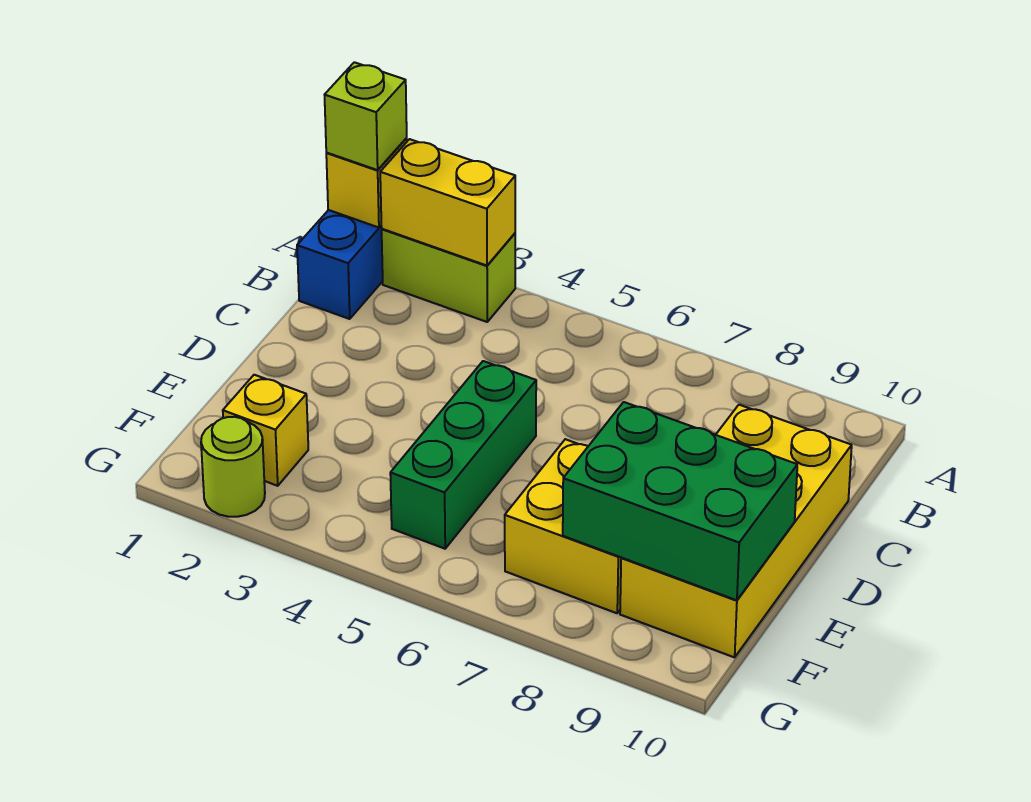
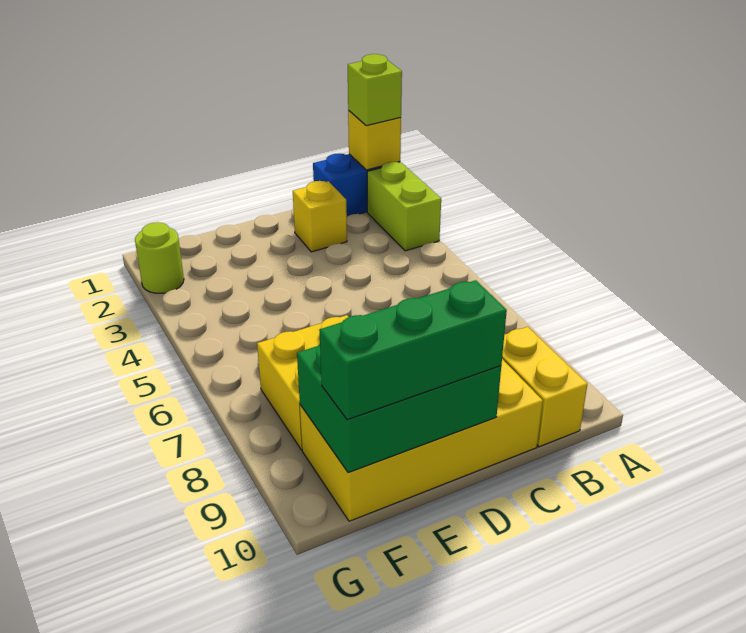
yellow 1x2 brick [380,139,515,266] -> yellow 1x2 brick moved to [502,327,587,447]
green 1x3 brick [390,361,536,549] -> green 1x3 brick moved to [319,280,507,420]
green 2x3 brick [563,402,797,600] -> green 2x3 brick turned to [297,344,501,473]
yellow 1x1 brick [223,375,308,486] -> yellow 1x1 brick moved to [293,181,347,252]

